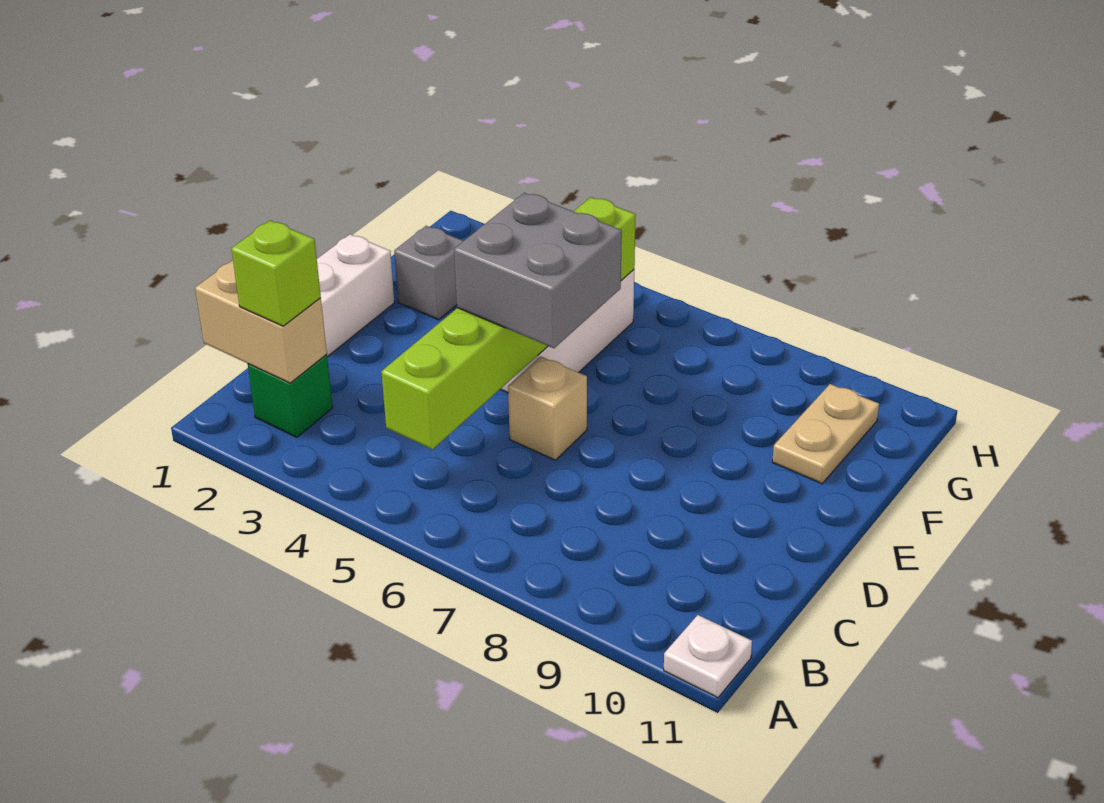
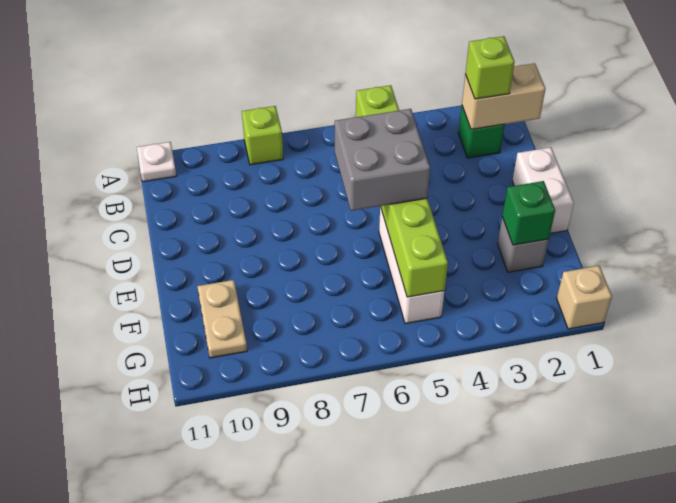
none -> lime 1x1 brick [242,106,283,165]
tan 1x1 brick [508,357,587,460] -> tan 1x1 brick moved to [557,266,612,329]
none -> green 1x1 brick [502,181,555,245]

